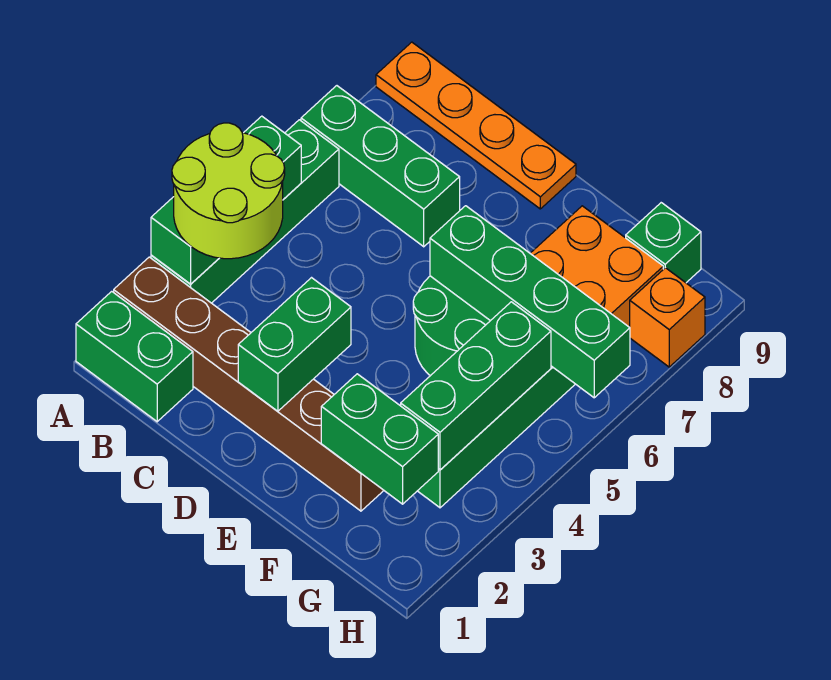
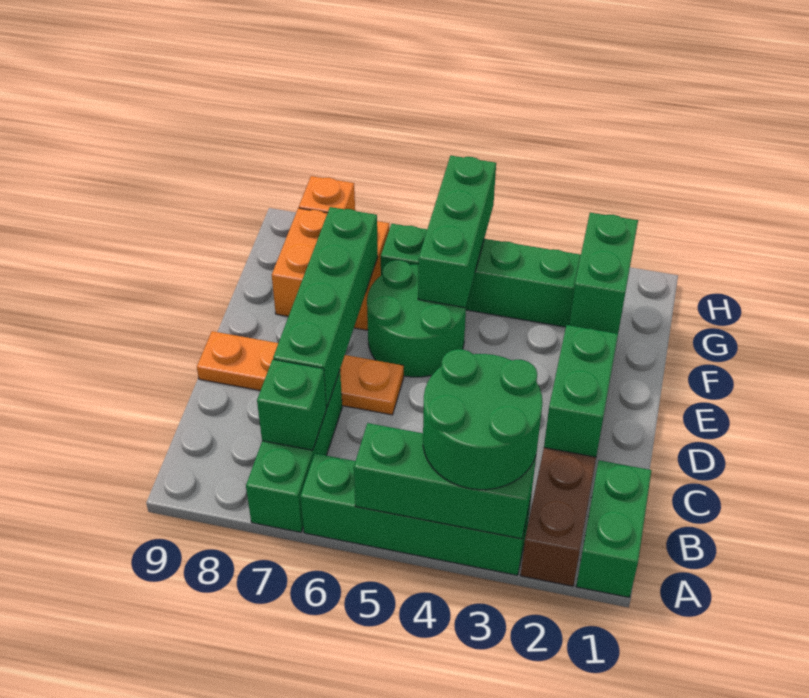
lime 2x2 round brick [172,123,285,259] -> green 2x2 round brick [423,349,543,490]
orange 1x4 plate [376,42,576,209] -> orange 1x4 plate turned to [197,331,404,415]
green 1x2 brick [238,278,351,411] -> green 1x2 brick turned to [544,325,618,457]
green 1x4 brick [430,206,630,398] -> green 1x4 brick moved to [273,207,378,407]
green 1x3 brick [401,302,551,470] -> green 1x3 brick turned to [418,156,496,308]
green 1x1 brick [626,203,701,283] -> green 1x1 brick moved to [257,360,326,450]

